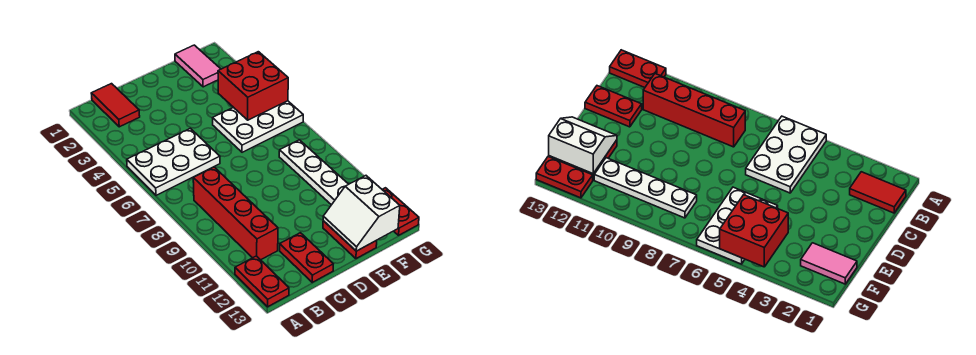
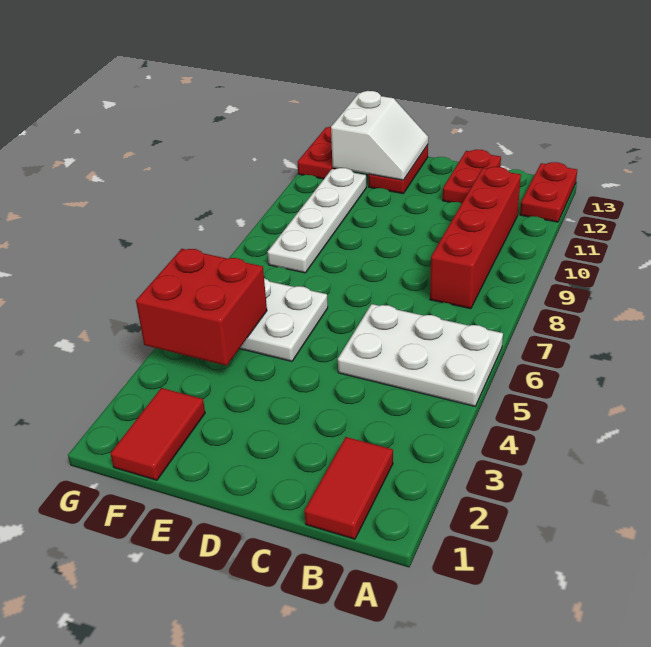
pink 1x2 tile [175,45,220,87] -> red 1x2 tile [110,388,205,480]

